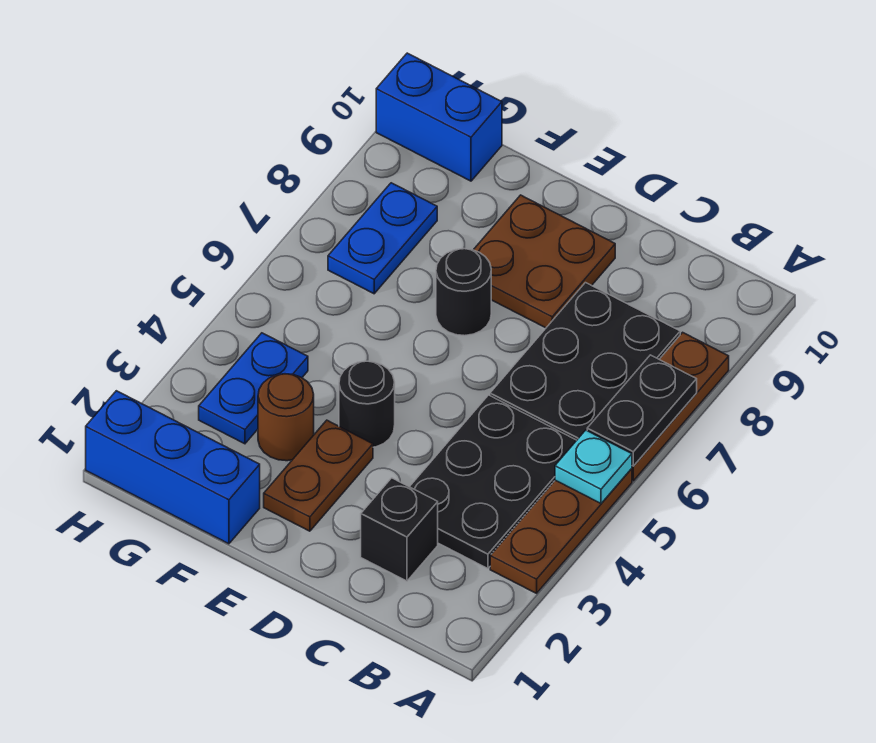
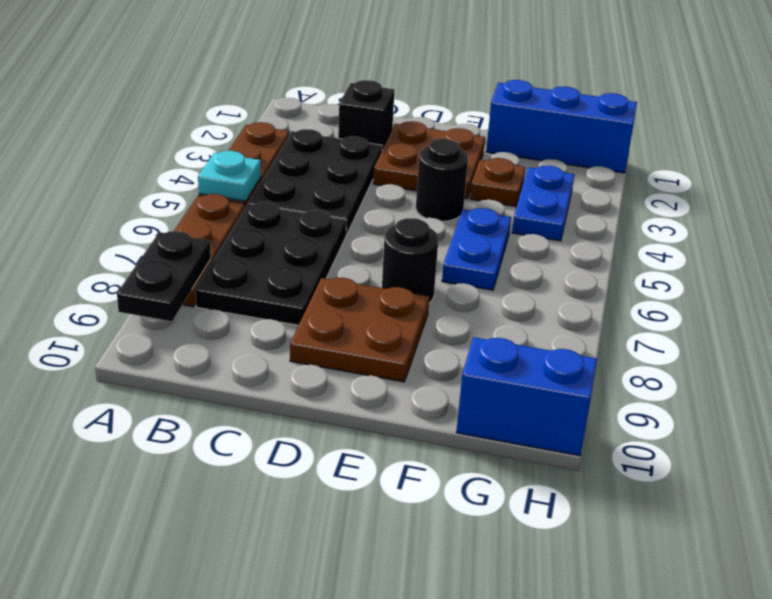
black 1x2 plate [587,355,697,466] -> black 1x2 plate moved to [117,231,211,321]
brown 1x2 plate [264,420,373,531] -> brown 2x2 plate [373,121,485,199]
brown 1x1 round brick [258,374,314,461] -> brown 1x1 plate [470,158,525,207]
blue 1x2 plate [328,183,437,294] -> blue 1x2 plate moved to [442,208,511,290]

